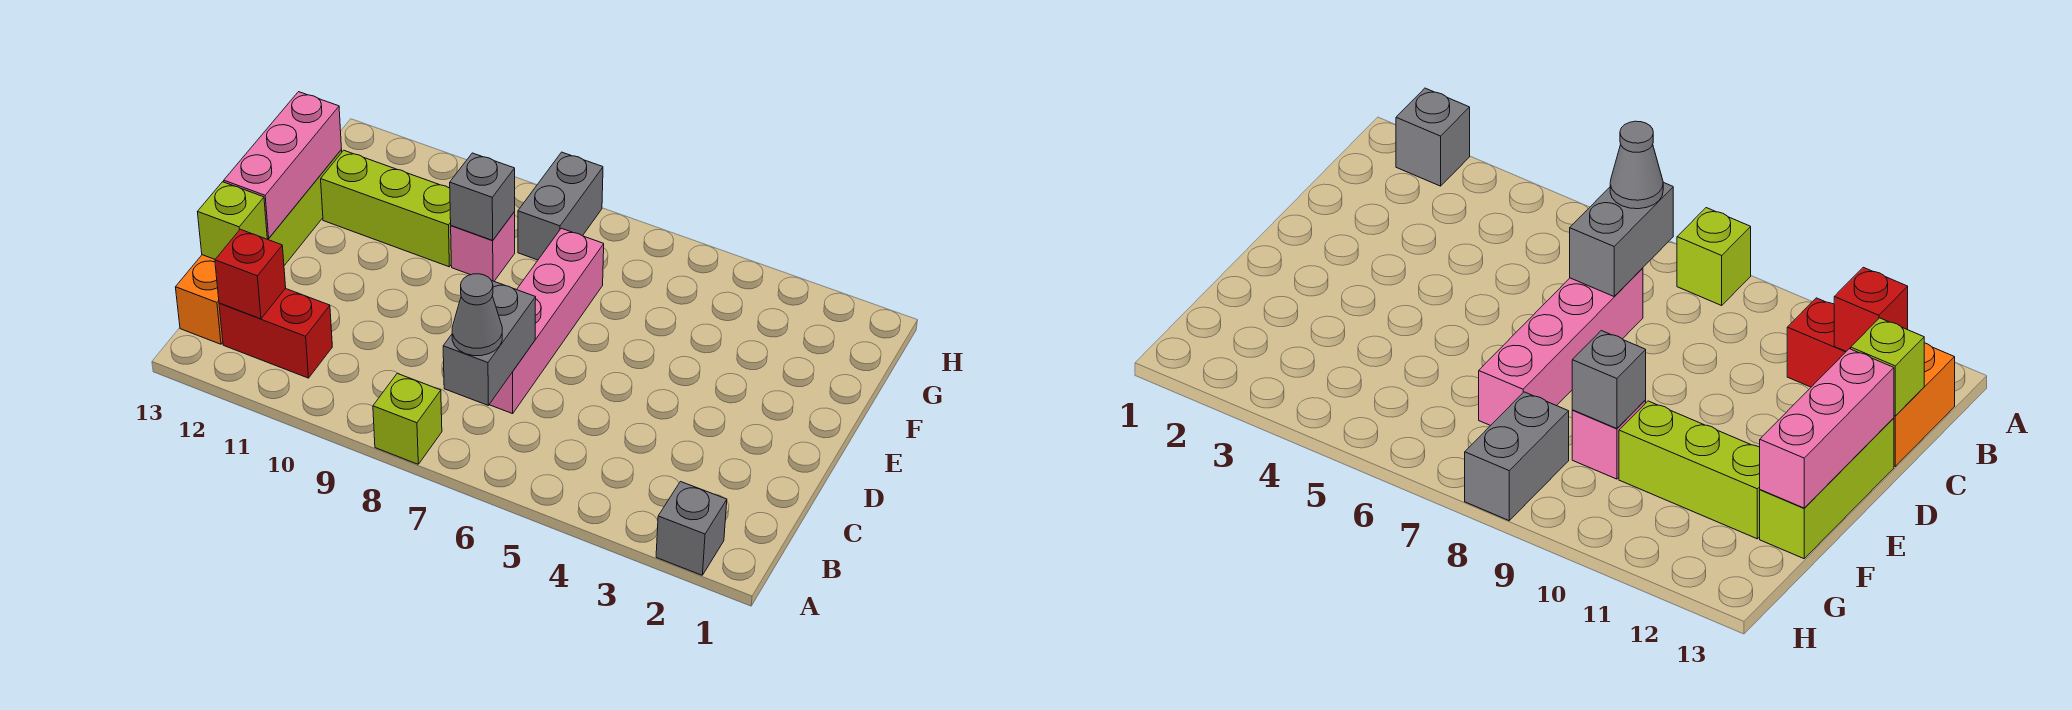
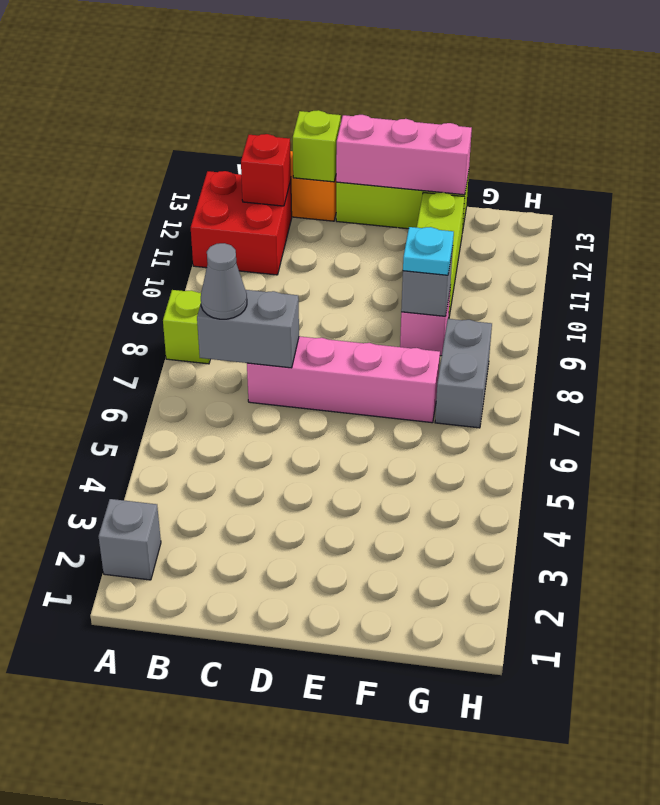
red 1x2 brick [219,288,332,378] -> red 2x2 brick [191,171,292,275]
none -> cyan 1x1 plate [403,227,454,275]
grey 1x2 brick [518,152,603,260] -> grey 1x2 brick turned to [435,318,492,428]

